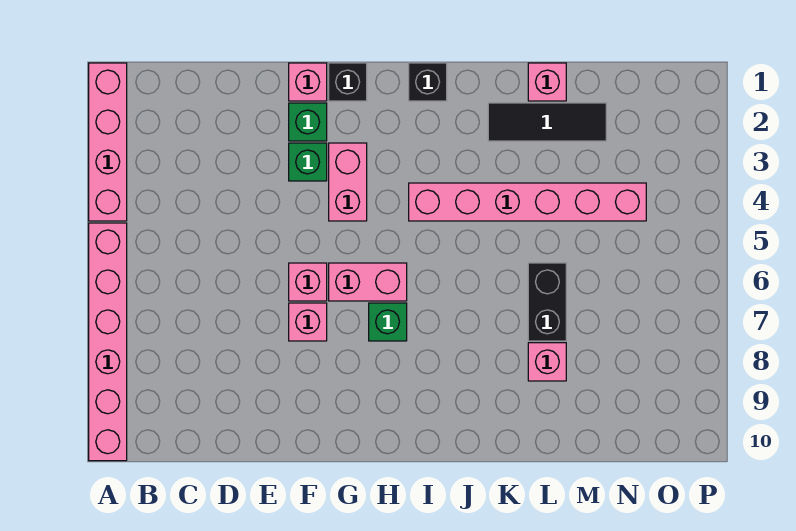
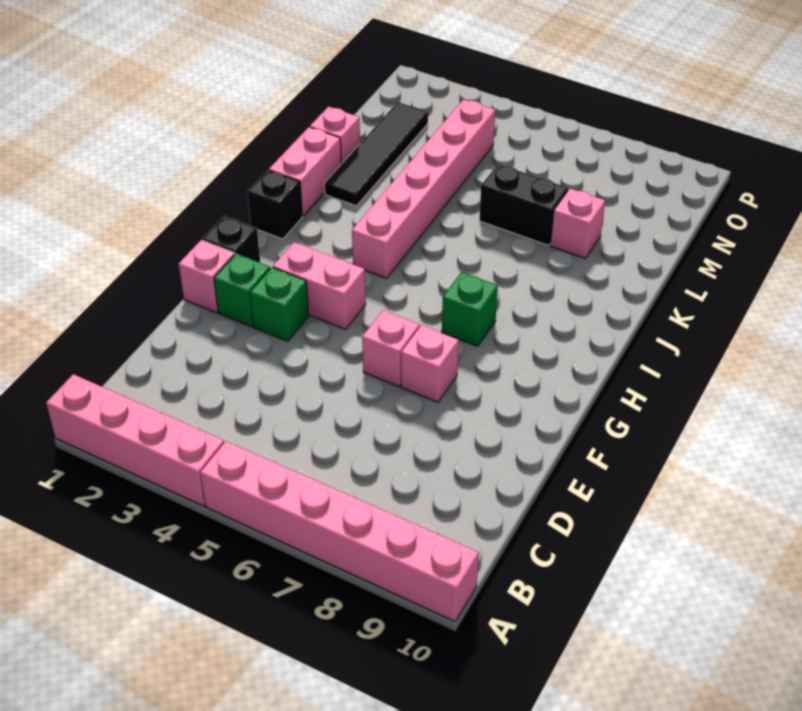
pink 1x2 brick [329,263,407,301] -> pink 1x2 brick moved to [269,127,341,216]
black 1x3 tile [488,103,606,141] -> black 1x4 tile [324,102,428,206]

